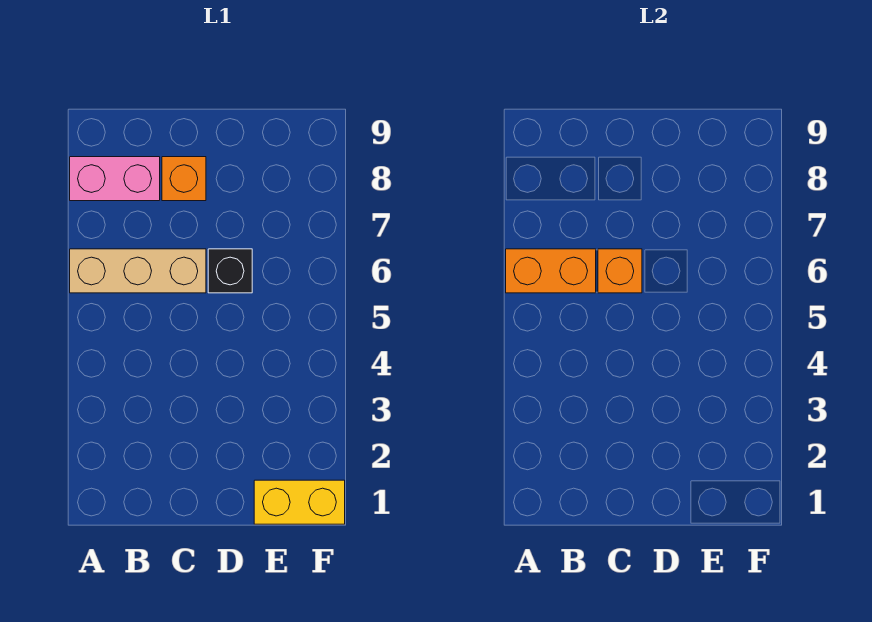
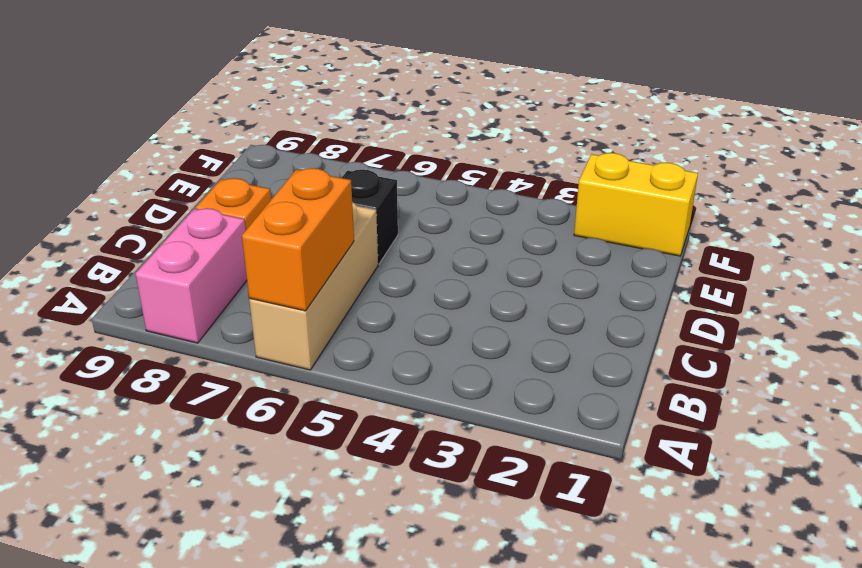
orange 1x1 brick [598,249,642,293] -> none
yellow 1x2 brick [254,480,345,524] -> yellow 1x2 brick turned to [574,153,698,256]

